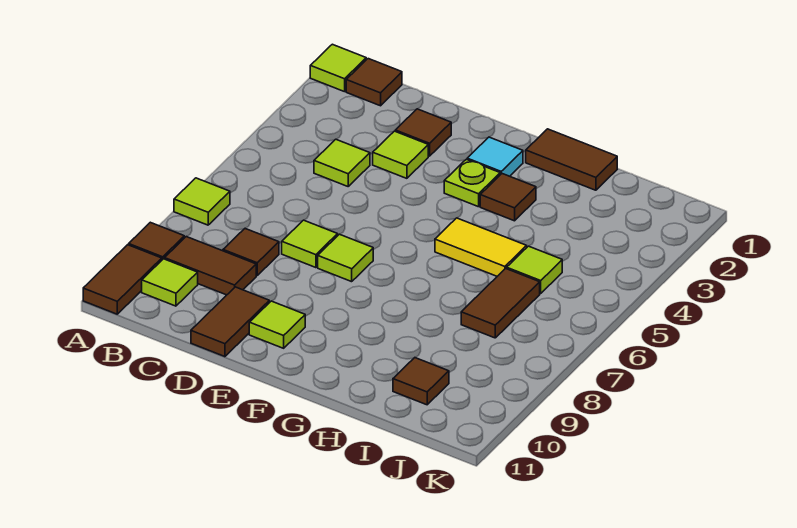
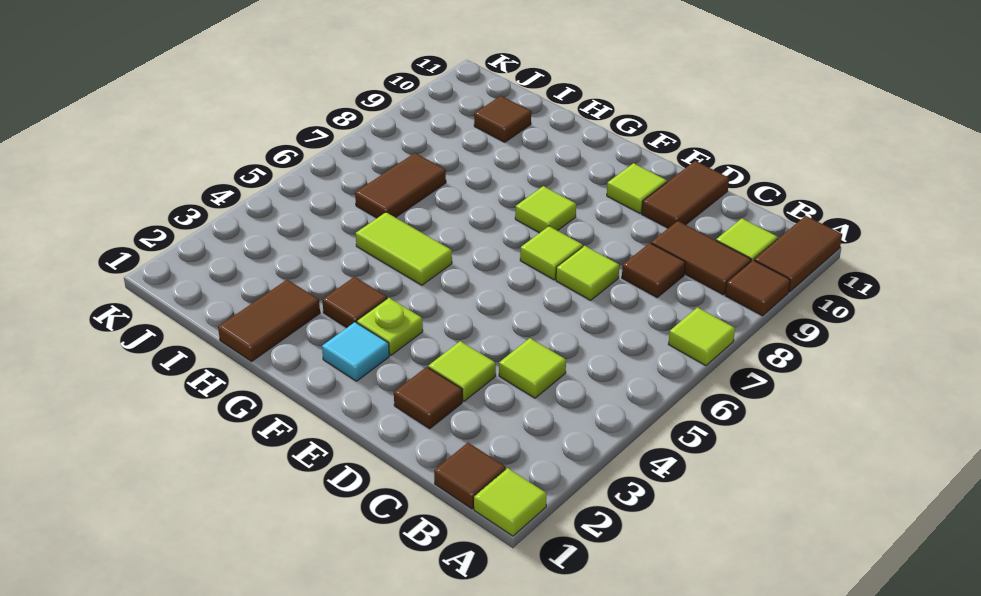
brown 1x2 tile [526,129,617,190] -> brown 1x2 tile turned to [218,280,320,361]
yellow 1x2 tile [435,218,527,276] -> lime 1x2 tile [356,212,452,285]
lime 1x1 tile [507,246,562,293] -> lime 1x1 tile moved to [515,186,576,233]

